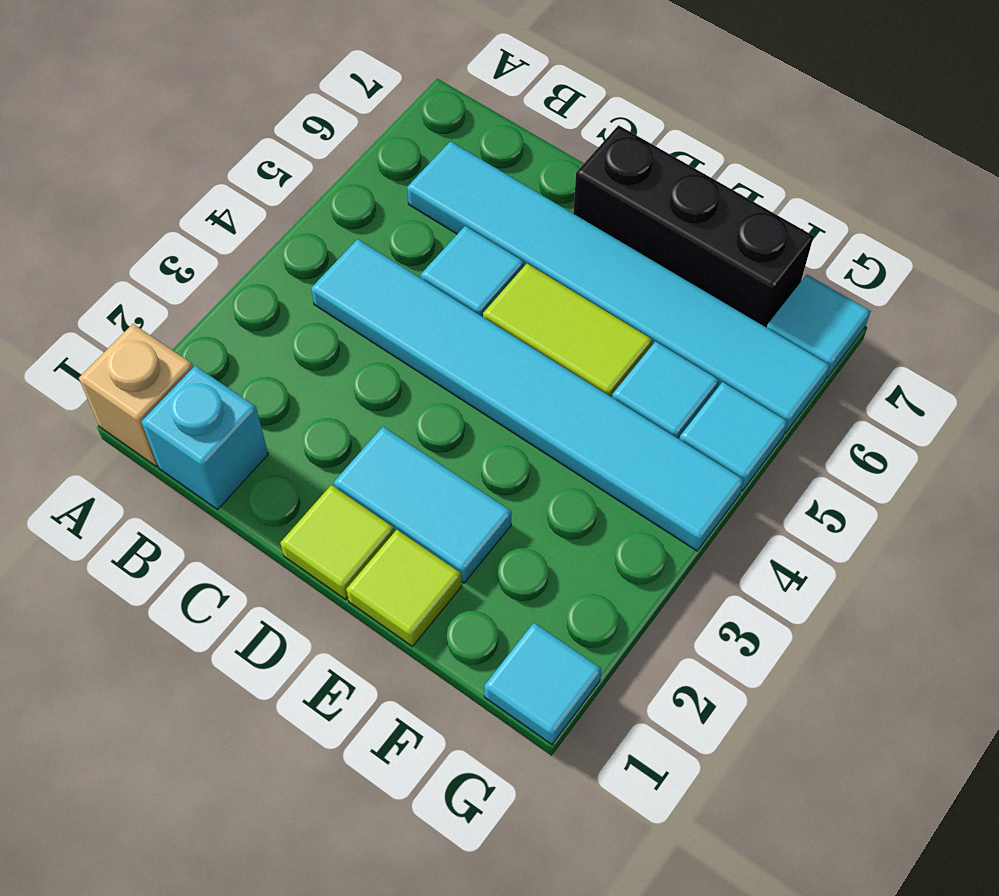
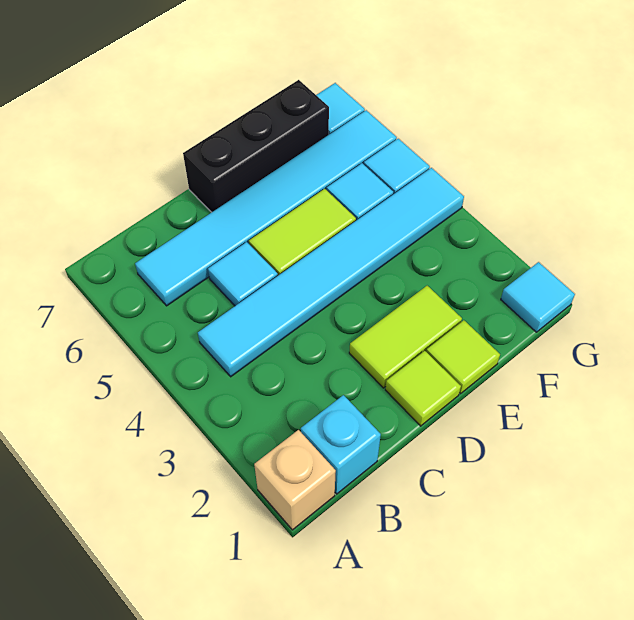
cyan 1x2 tile [334,427,512,583] -> lime 1x2 tile [349,286,462,388]

